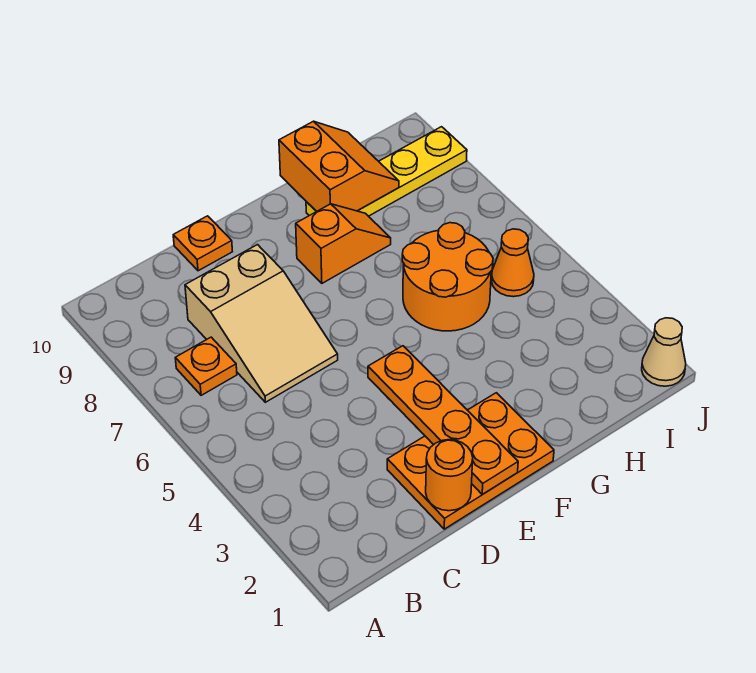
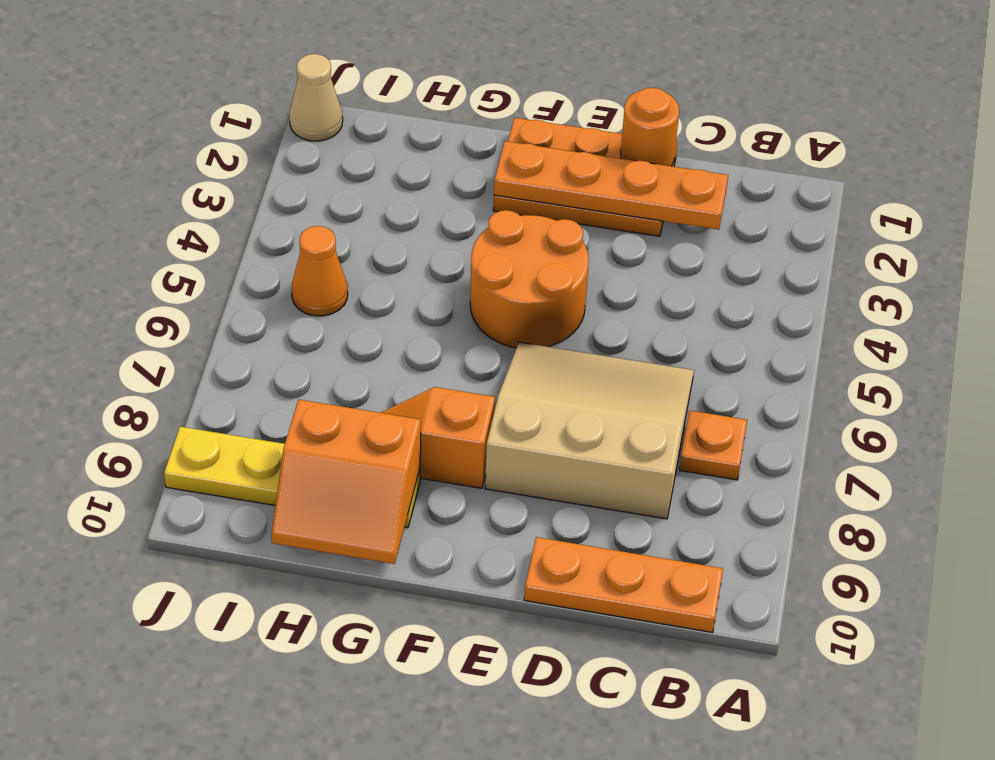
tan 2x3 slope [185,245,338,402] -> tan 3x3 slope [485,342,694,519]
orange 1x1 plate [173,216,232,271] -> orange 1x3 plate [524,537,723,632]
orange 1x4 plate [368,346,518,494] -> orange 1x4 plate turned to [494,141,728,230]
orange 2x2 round brick [402,223,493,331] -> orange 2x2 round brick moved to [470,210,589,348]
orange 2x2 slope [279,121,399,212] -> orange 2x2 slope turned to [271,400,421,564]

